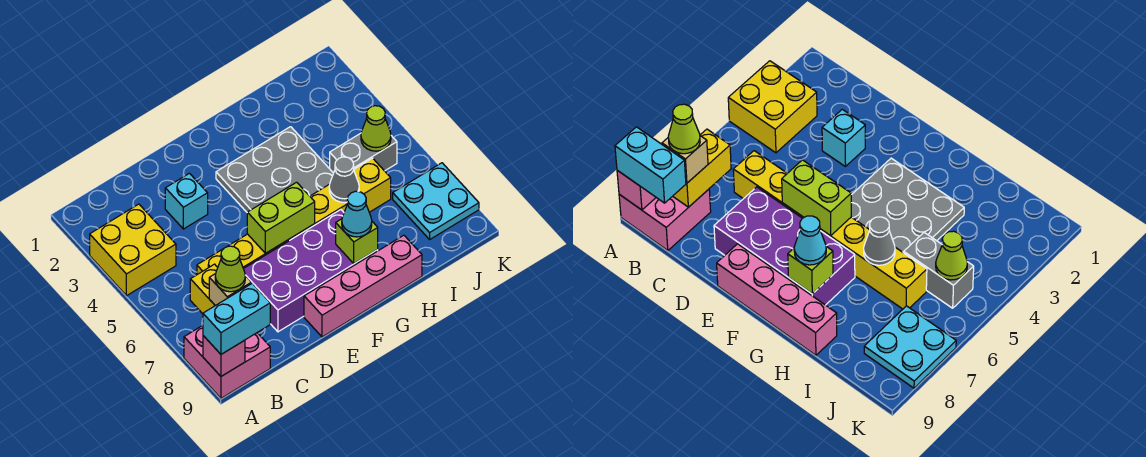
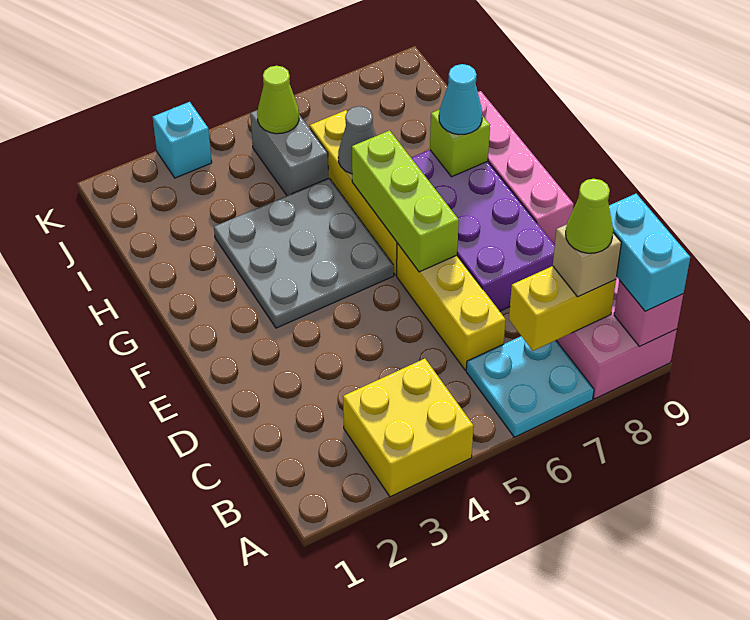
cyan 1x1 brick [165,173,208,229] -> cyan 1x1 brick moved to [153,102,212,178]
lime 1x2 brick [247,182,315,253] -> lime 1x3 brick [352,130,459,272]
cyan 2x2 plate [393,163,479,239] -> cyan 2x2 plate moved to [466,336,594,437]

